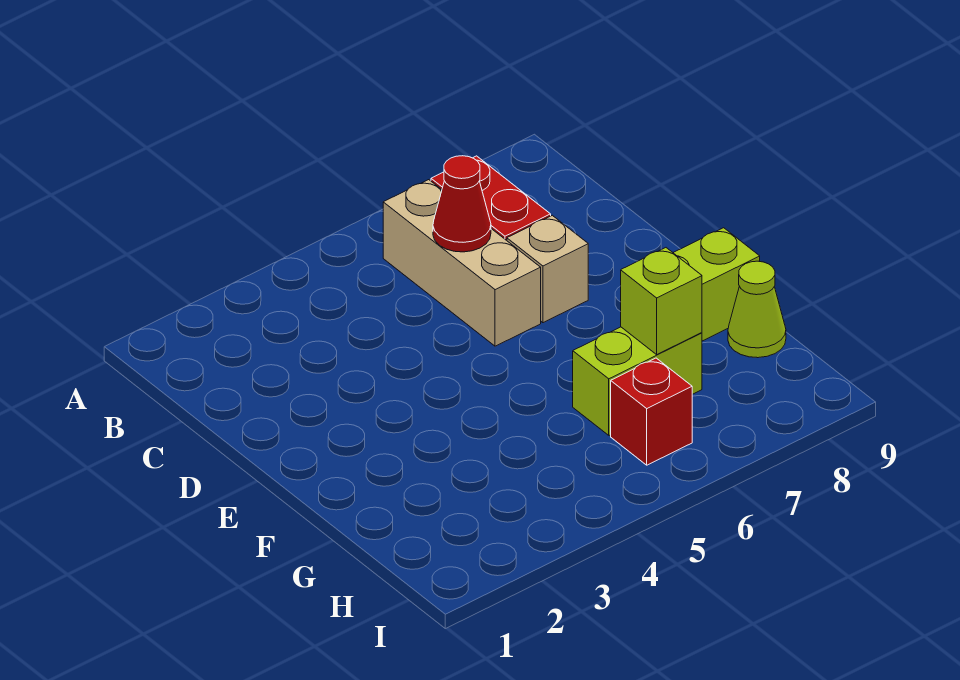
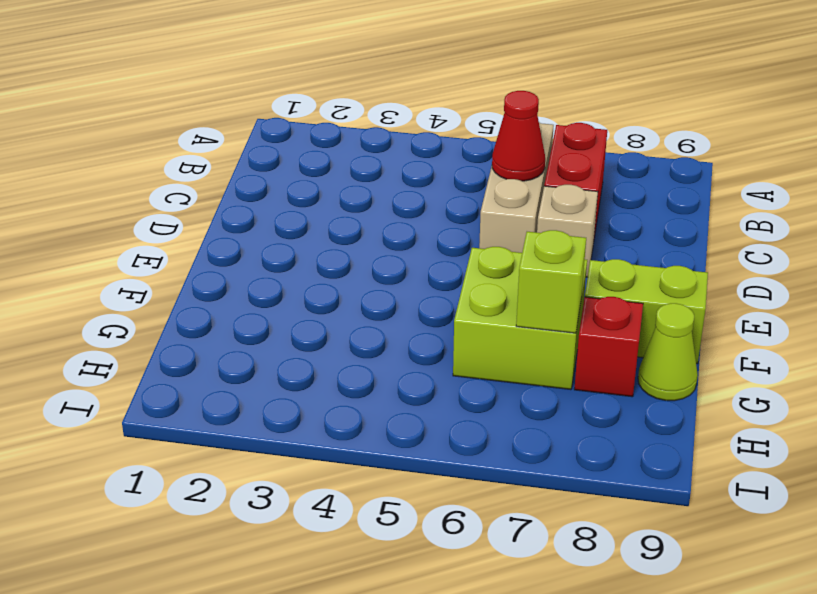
lime 1x2 brick [573,327,702,435] -> lime 2x2 brick [453,247,587,390]
red 1x1 brick [611,358,692,465] -> red 1x1 brick moved to [574,297,643,397]

